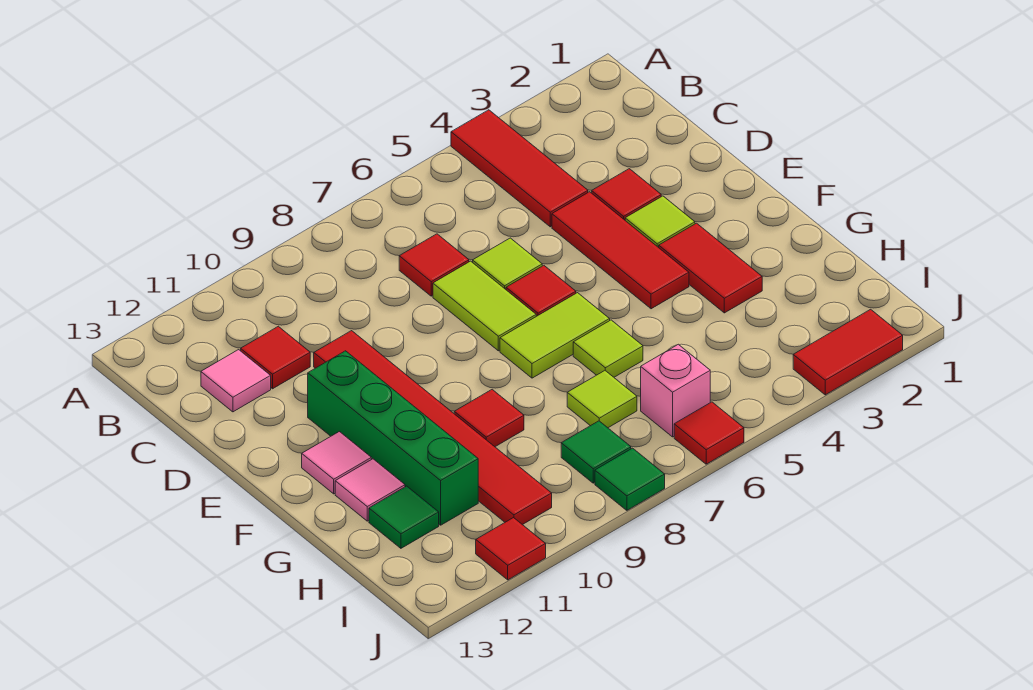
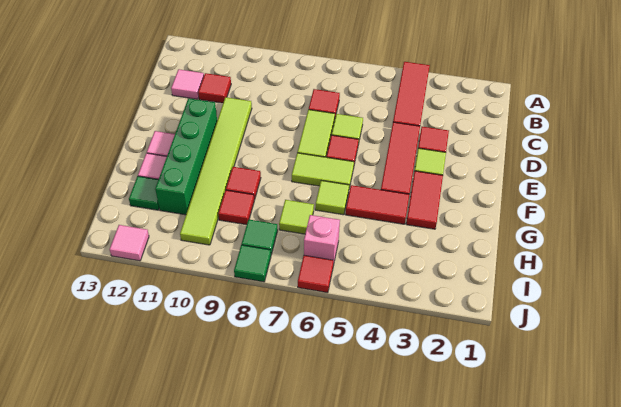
red 1x6 tile [314,331,552,525] -> lime 1x6 tile [180,97,252,245]
red 1x2 tile [793,309,903,395] -> red 1x2 tile moved to [345,185,409,224]
red 1x1 tile [476,518,546,580] -> red 1x1 tile moved to [218,190,254,225]
none -> pink 1x1 tile [109,225,149,261]

